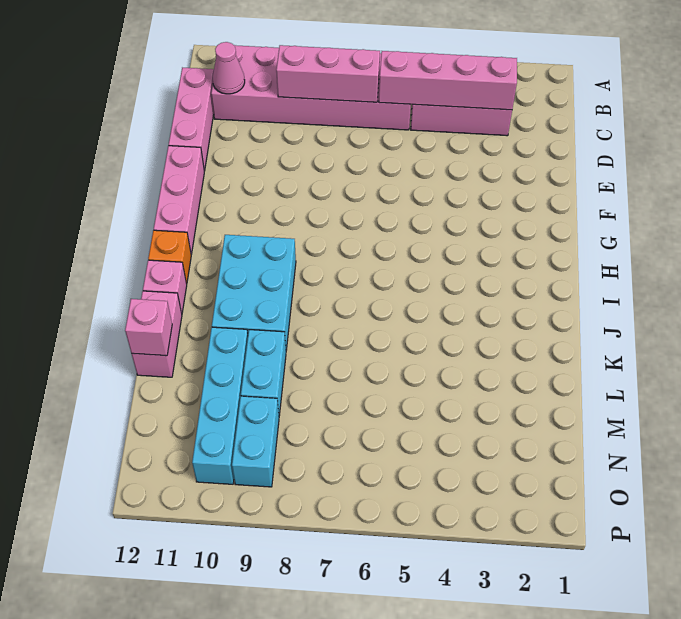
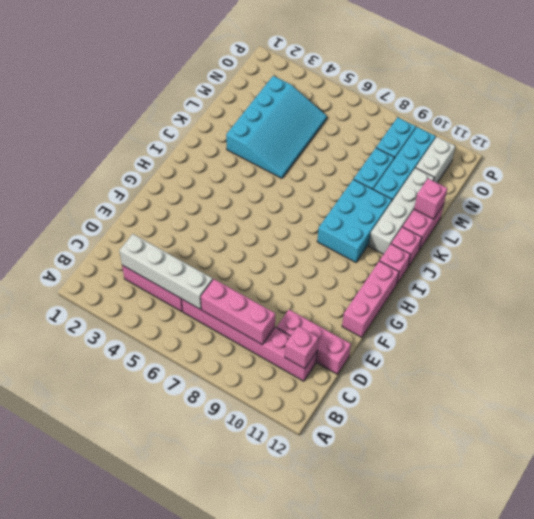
pink 2x6 brick [211,45,411,130] -> pink 1x6 brick [182,299,317,381]
pink 1x4 brick [379,51,517,110] -> white 1x4 brick [119,234,213,309]
pink 1x1 cone [213,42,245,94] -> pink 1x1 brick [285,326,318,369]
pink 1x3 brick [169,68,214,171] -> pink 1x3 brick turned to [277,310,351,374]
orange 1x1 brick [148,230,191,284] -> pink 1x1 brick [380,244,410,283]
none -> white 1x4 brick [369,168,434,254]
none -> cyan 3x4 slope [226,76,327,178]
none -> white 1x2 brick [416,137,455,183]

